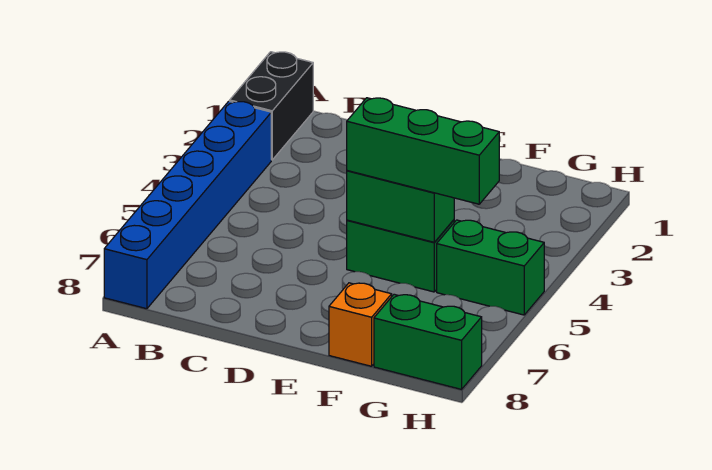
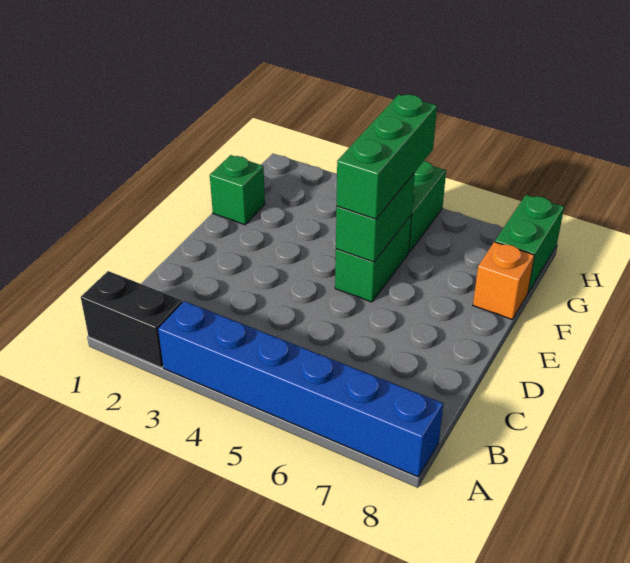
none -> green 1x1 brick [210,155,265,225]

